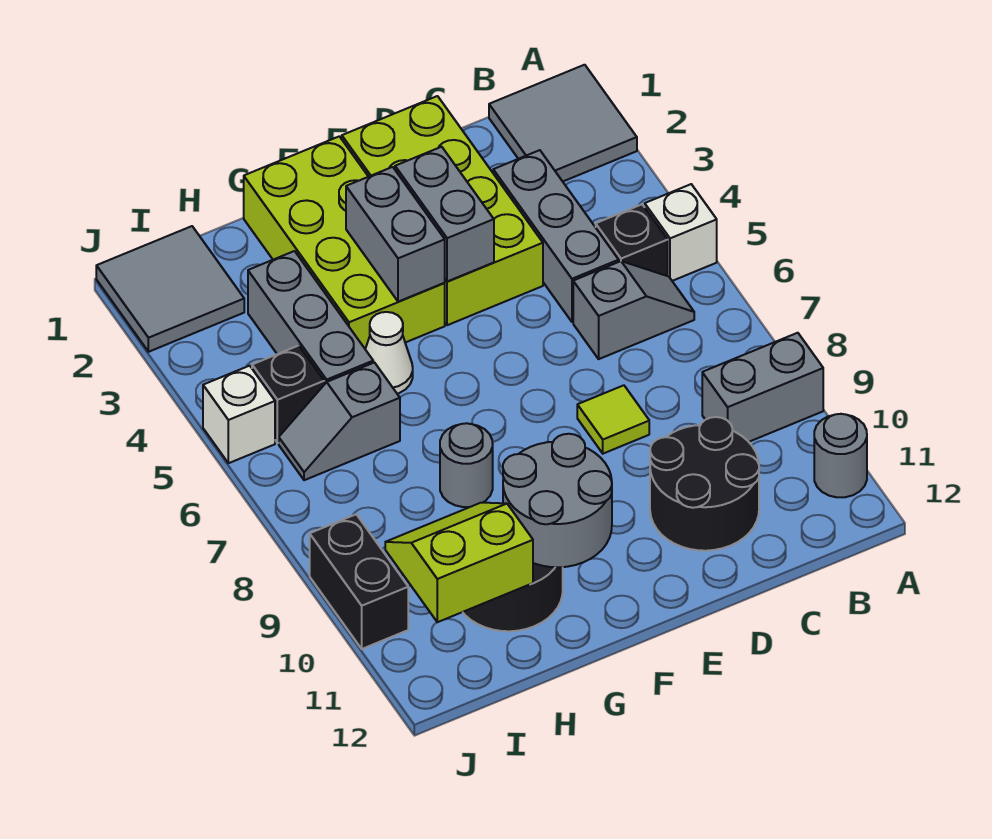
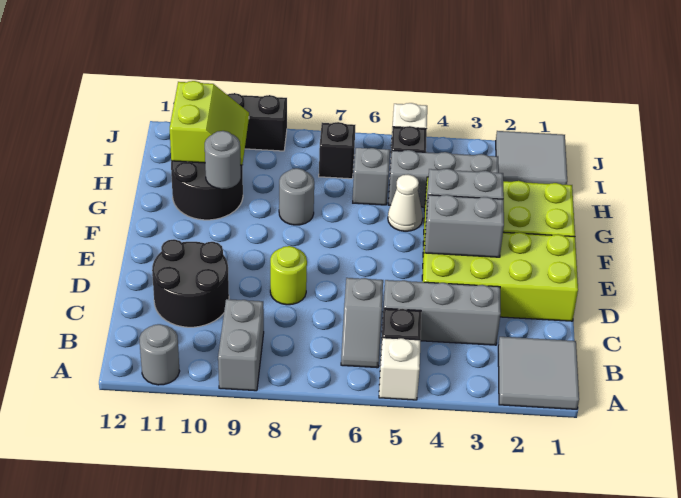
lime 1x1 tile [577,385,649,454] -> lime 1x1 round brick [270,246,307,305]
grey 2x2 round brick [503,434,612,567] -> grey 1x1 round brick [205,131,241,189]
none -> black 1x1 brick [319,122,355,179]

